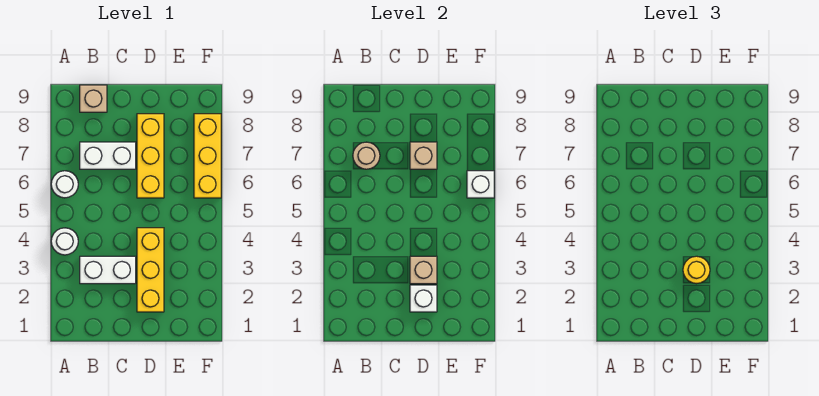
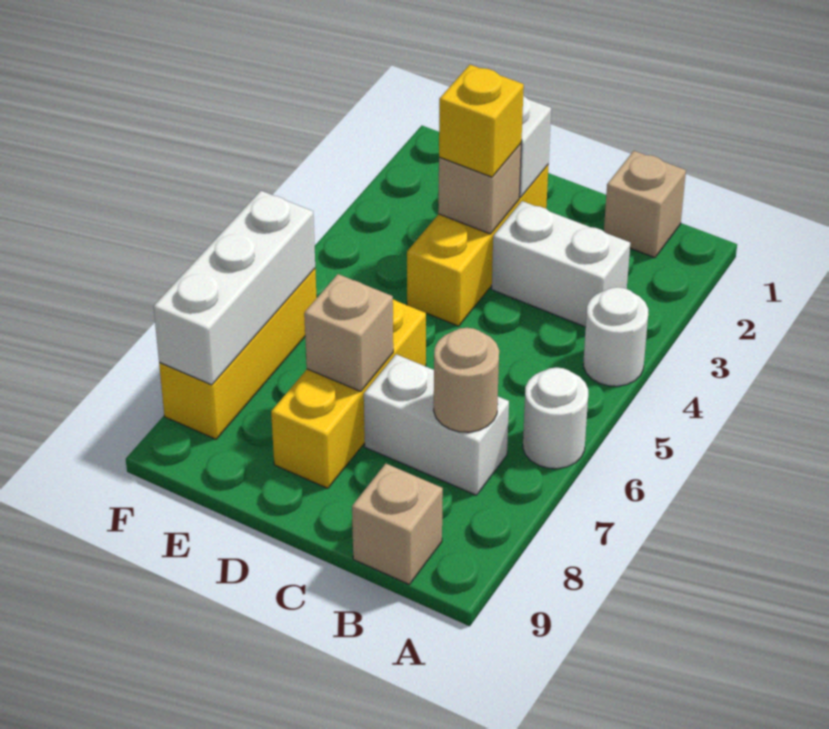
none -> tan 1x1 brick [604,151,686,258]
yellow 1x1 round brick [683,256,710,284] -> yellow 1x1 brick [439,65,524,177]
white 1x1 brick [467,171,494,198] -> white 1x3 brick [154,191,315,385]

